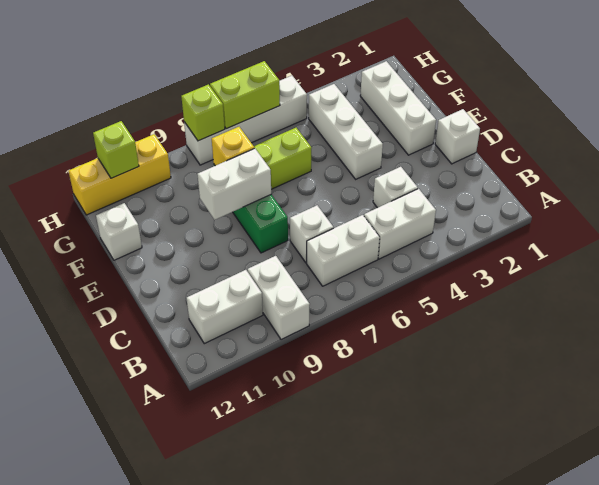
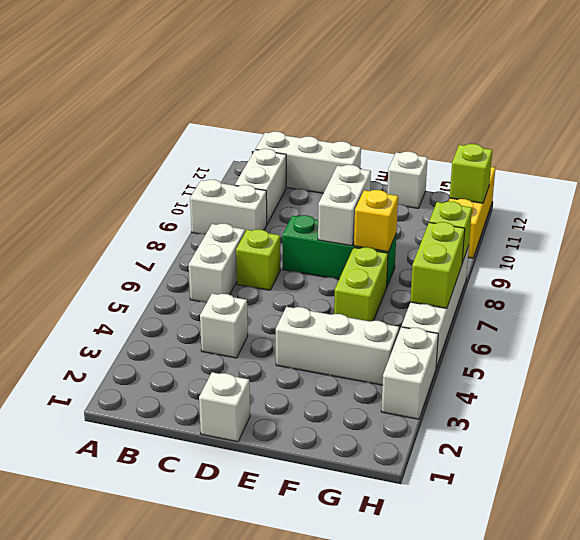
white 1x2 brick [364,189,436,259] -> white 1x2 brick moved to [381,327,438,419]
white 1x1 brick [290,205,333,263] -> lime 1x1 brick [236,229,280,290]
white 1x3 brick [360,61,436,155] -> white 1x3 brick moved to [256,132,361,193]

